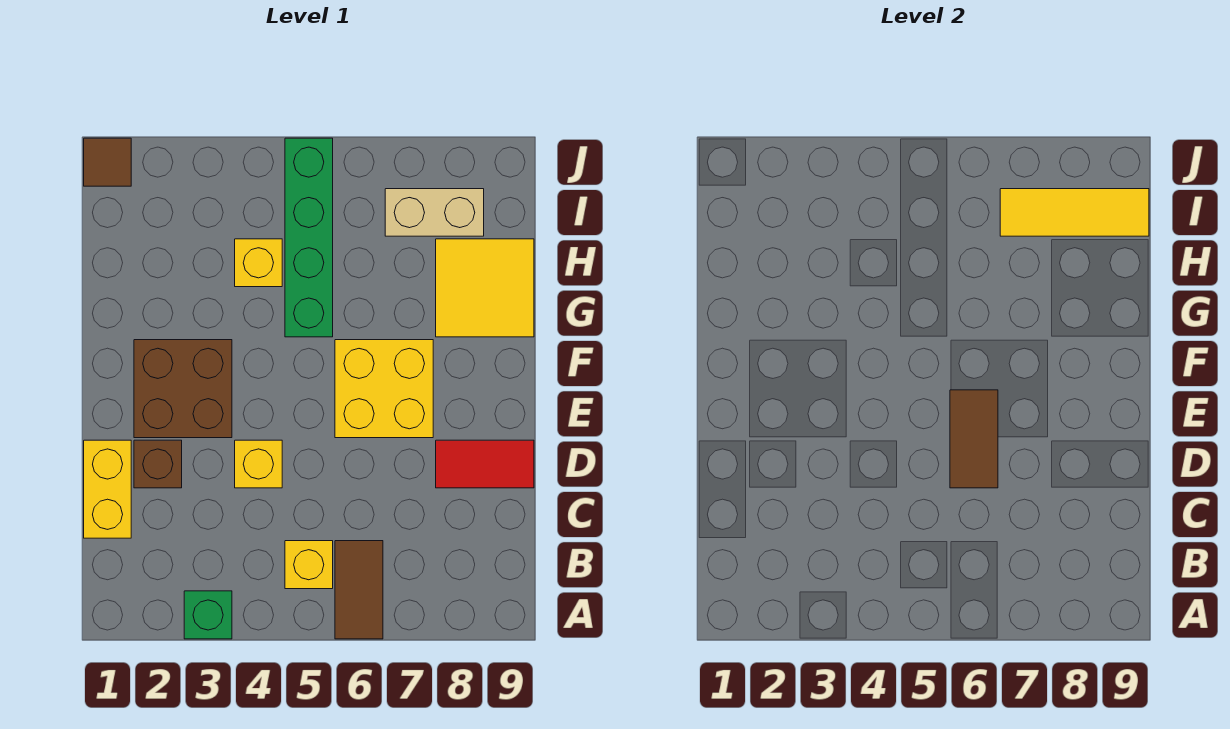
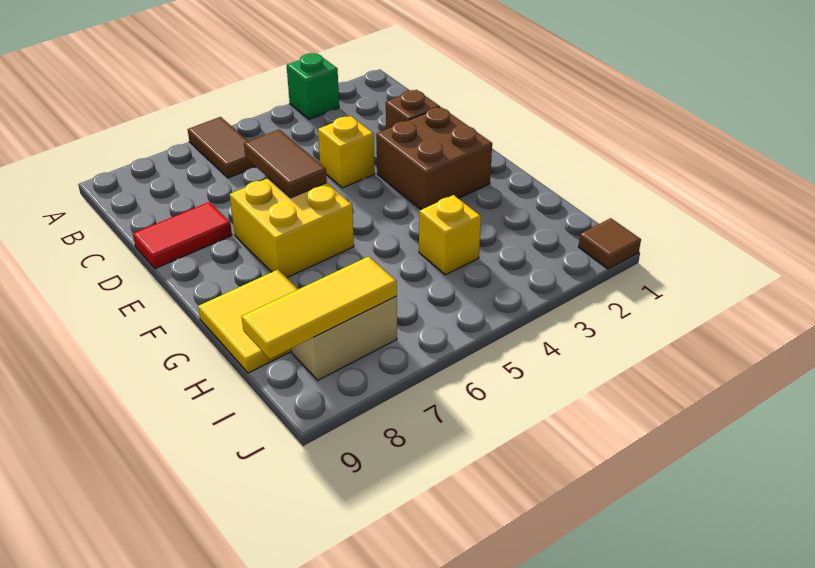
yellow 1x1 brick [285,541,333,589] -> none
yellow 1x2 brick [84,440,131,538] -> none
green 1x4 brick [285,138,333,337] -> none

